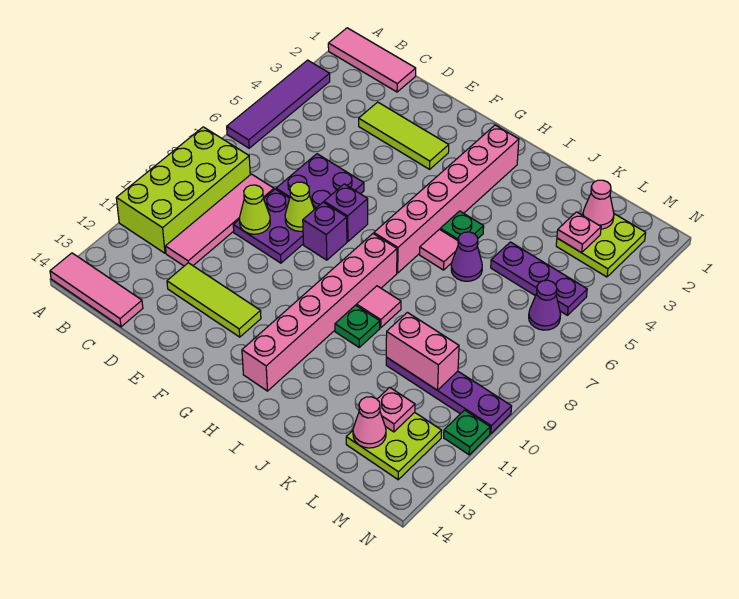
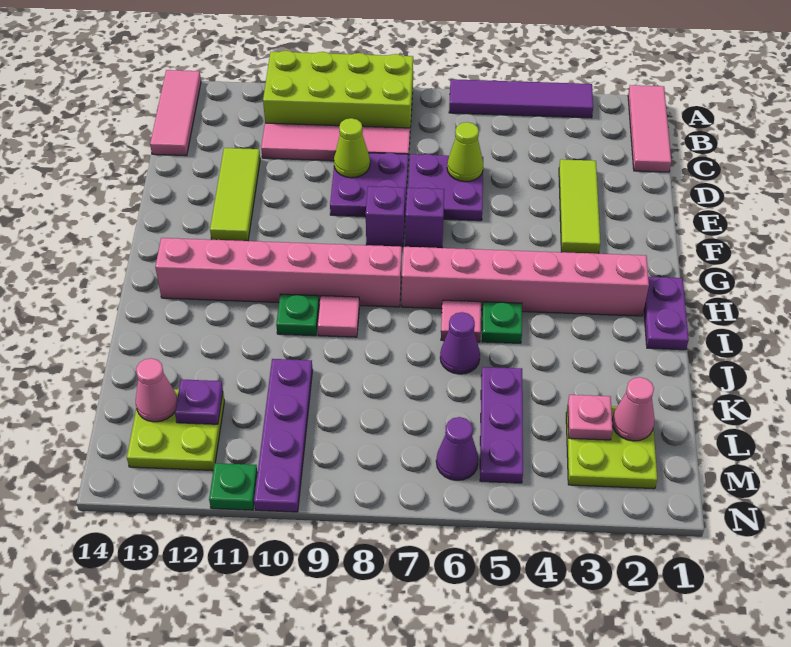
lime 1x1 cone [285,182,314,231] -> lime 1x1 cone moved to [447,122,483,182]
none -> purple 1x2 plate [644,277,689,350]
pink 1x2 brick [386,312,459,390] -> none
pink 1x1 plate [377,387,415,432] -> purple 1x1 plate [175,379,223,424]

